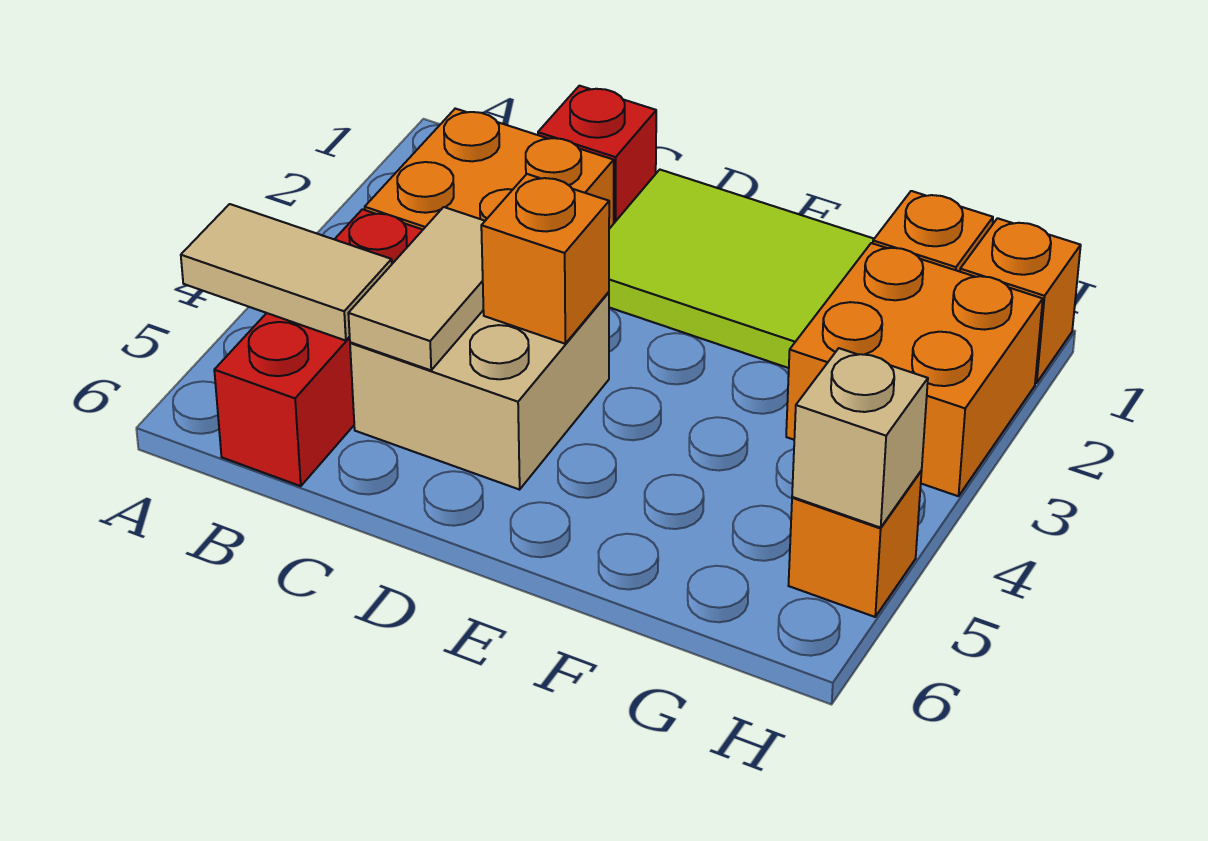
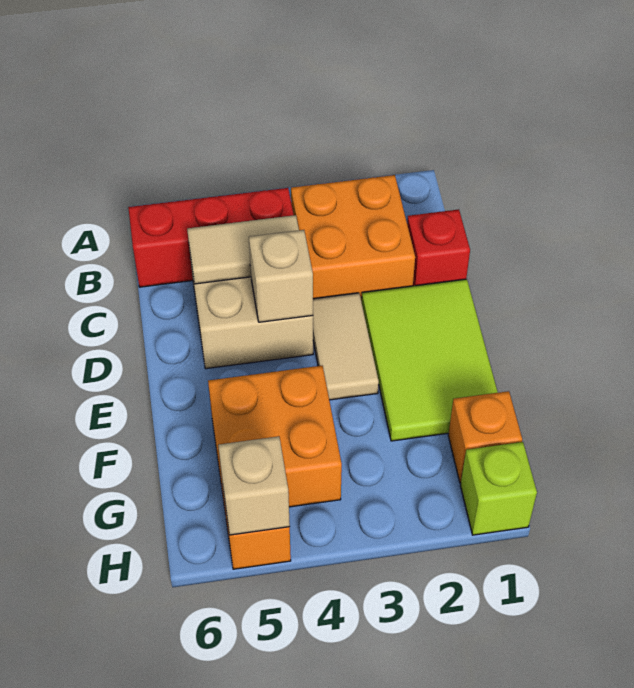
tan 1x2 tile [181,204,392,341] -> tan 1x2 tile moved to [313,293,379,400]
orange 1x1 brick [481,174,609,344] -> tan 1x1 brick [249,230,313,322]
orange 2x2 brick [786,243,1043,496] -> orange 2x2 brick moved to [208,366,342,507]
orange 1x1 brick [960,218,1081,383] -> lime 1x1 brick [460,442,537,535]

